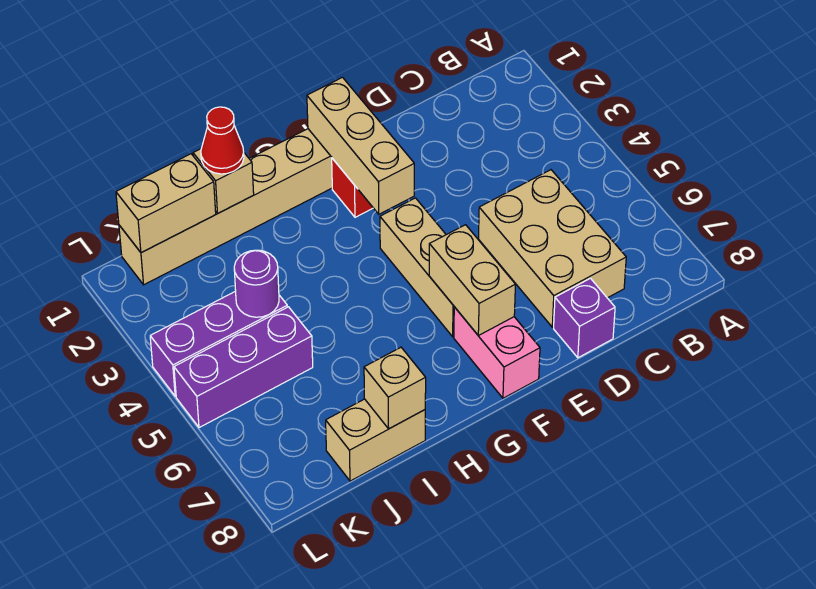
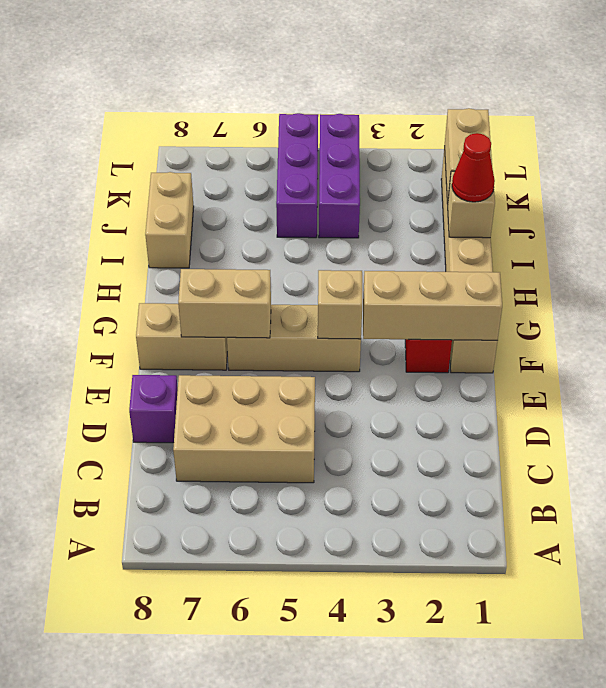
pink 1x2 brick [454,307,540,398] -> tan 1x2 brick [136,303,227,370]
tan 1x1 brick [364,347,426,429] -> tan 1x1 brick moved to [318,270,362,339]
purple 1x1 round brick [234,250,279,317] -> none

